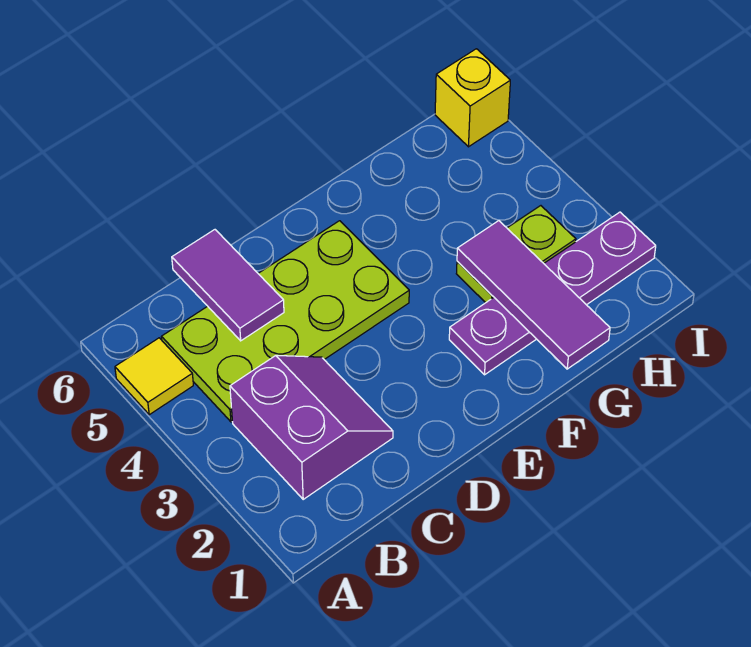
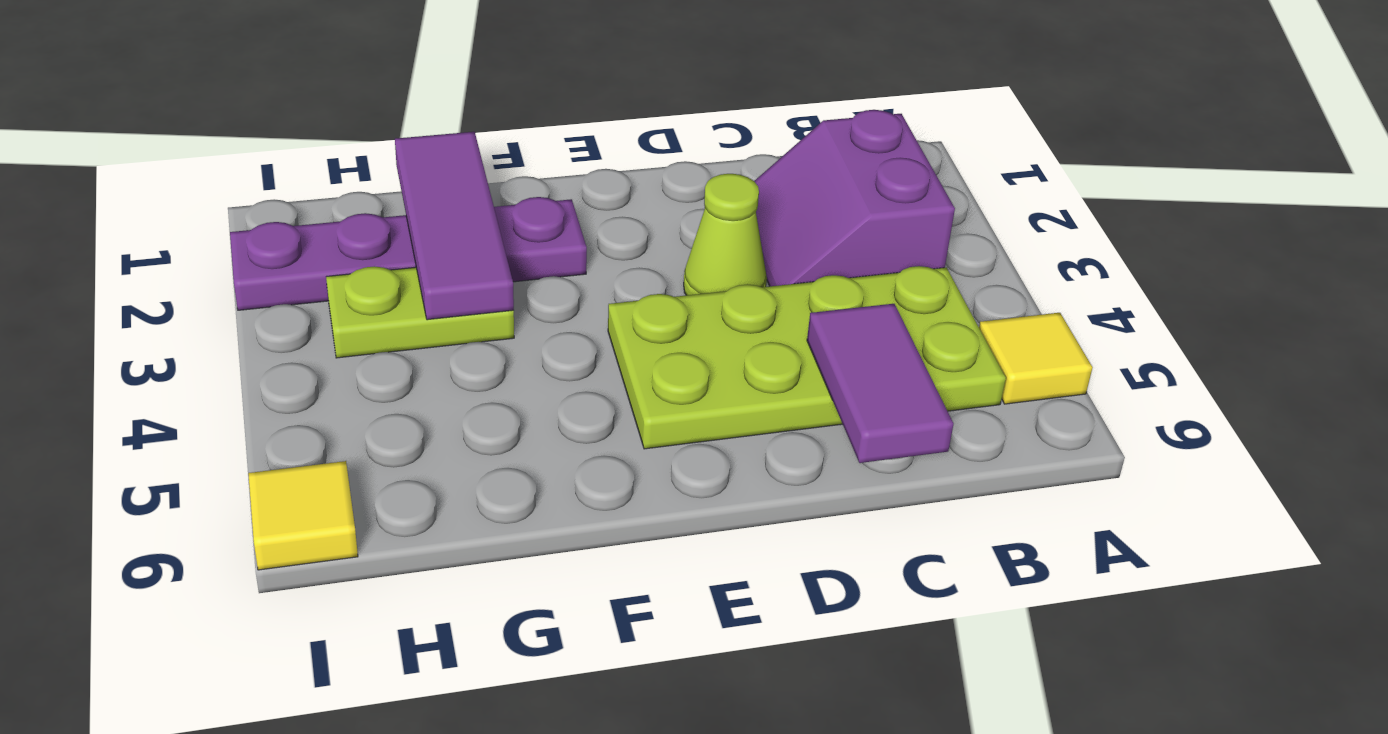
none -> lime 1x1 cone [684,174,767,295]
yellow 1x1 brick [435,49,510,147] -> yellow 1x1 tile [248,461,358,570]

